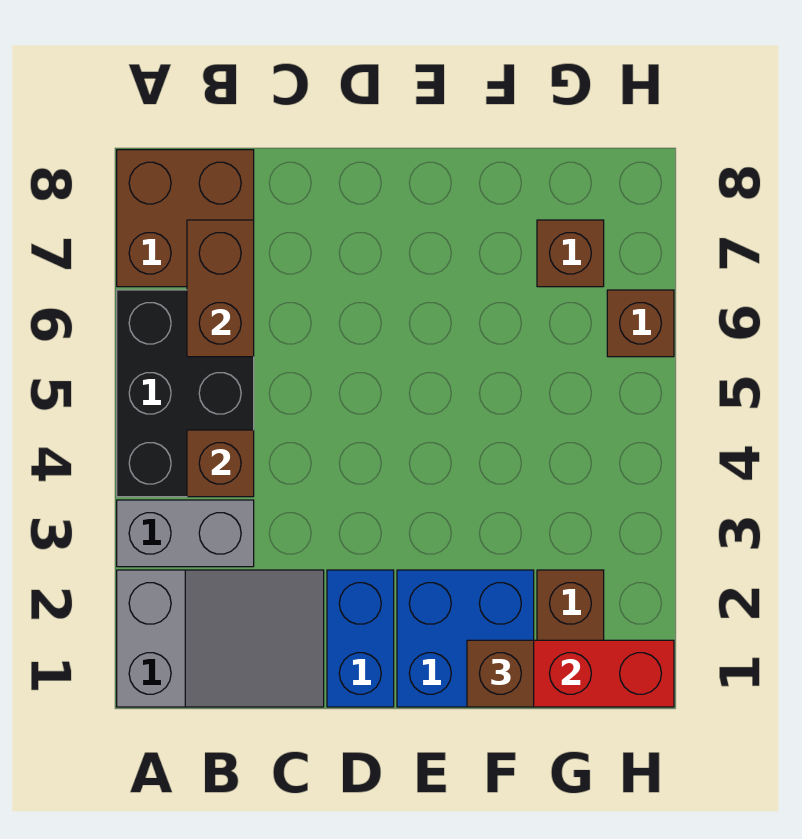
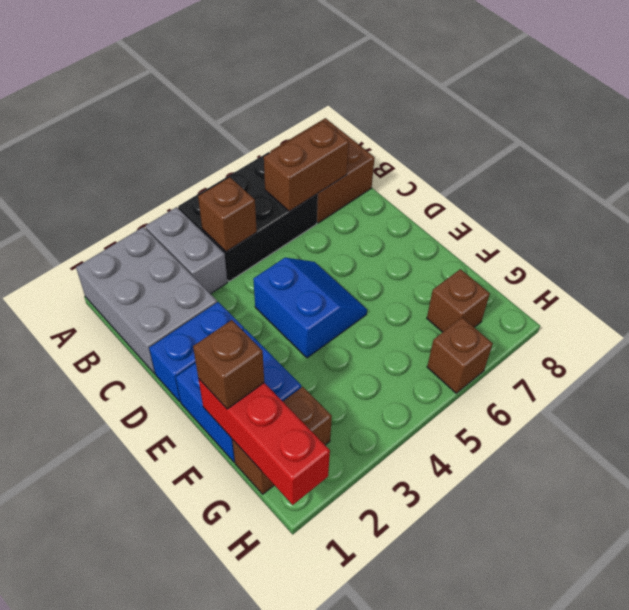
grey 2x3 slope [117,570,324,707] -> grey 2x3 brick [76,227,217,374]
none -> blue 2x2 slope [253,258,367,358]

